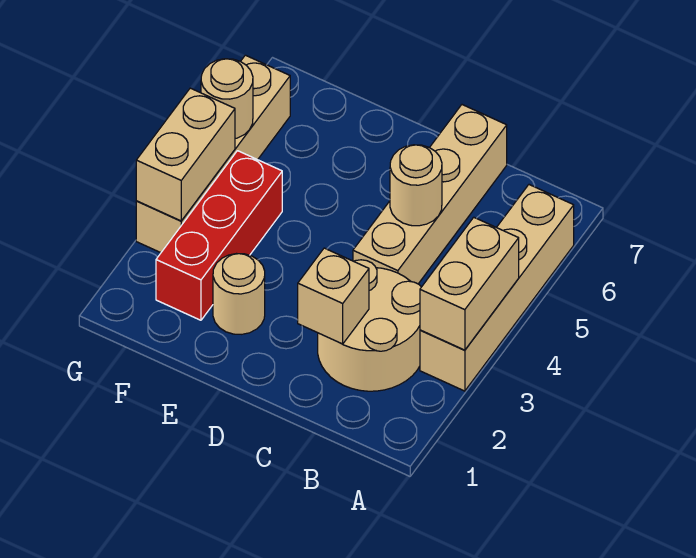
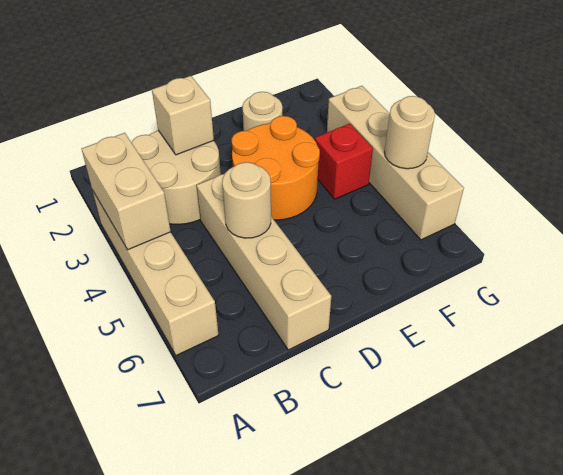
none -> orange 2x2 round brick [232,116,320,220]
red 1x3 brick [156,151,282,320] -> red 1x1 brick [315,124,373,199]
tan 1x2 brick [136,88,235,221] -> none

